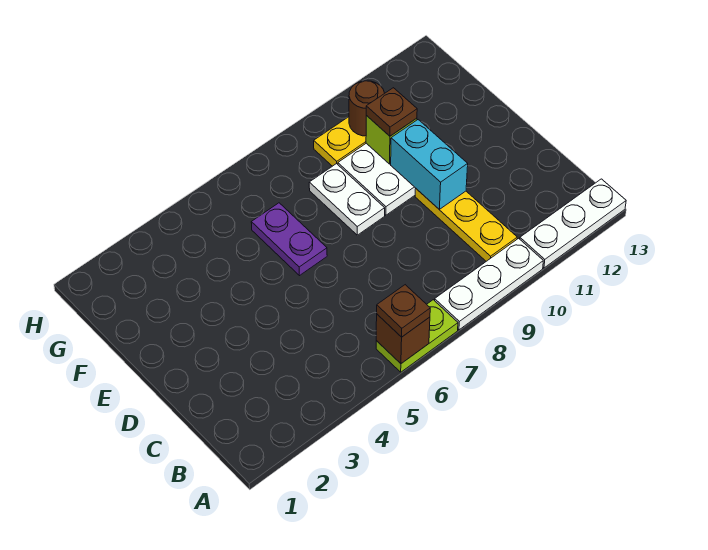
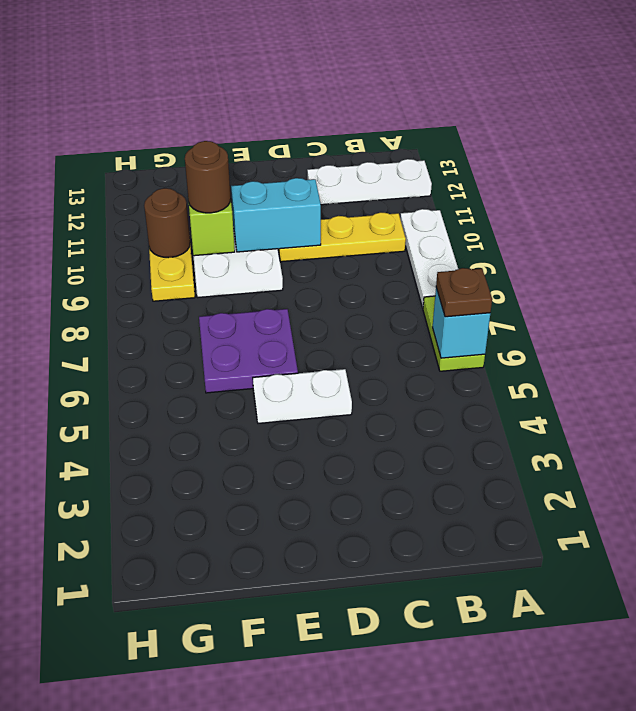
brown 1x1 brick [376,314,430,363] -> cyan 1x1 brick [433,288,490,358]
white 1x3 plate [520,179,626,268] -> white 1x3 plate turned to [307,159,432,205]
purple 1x2 plate [251,203,327,276] -> purple 2x2 plate [199,309,298,393]
white 1x2 plate [309,164,385,235] -> white 1x2 plate moved to [253,369,352,423]
brown 1x1 plate [366,88,417,136] -> brown 1x1 round brick [185,141,231,213]

